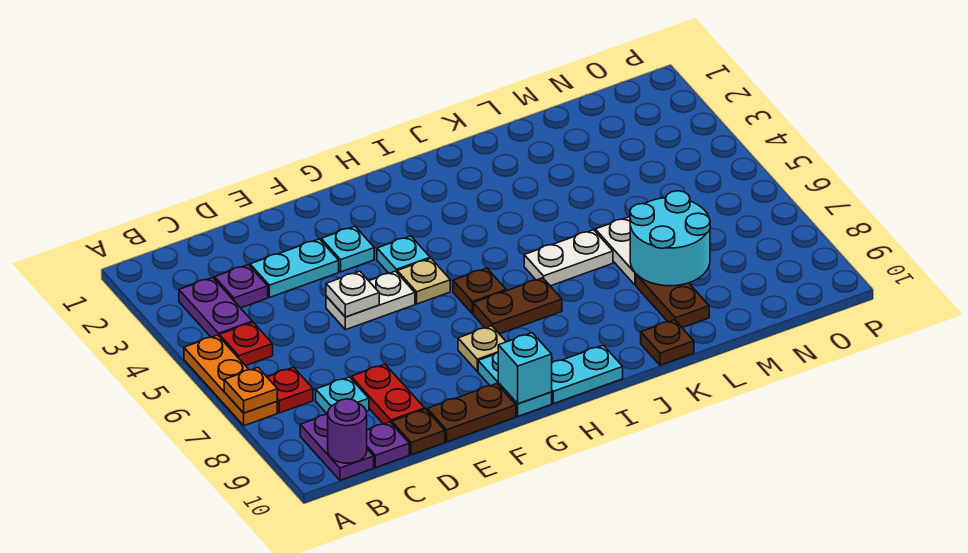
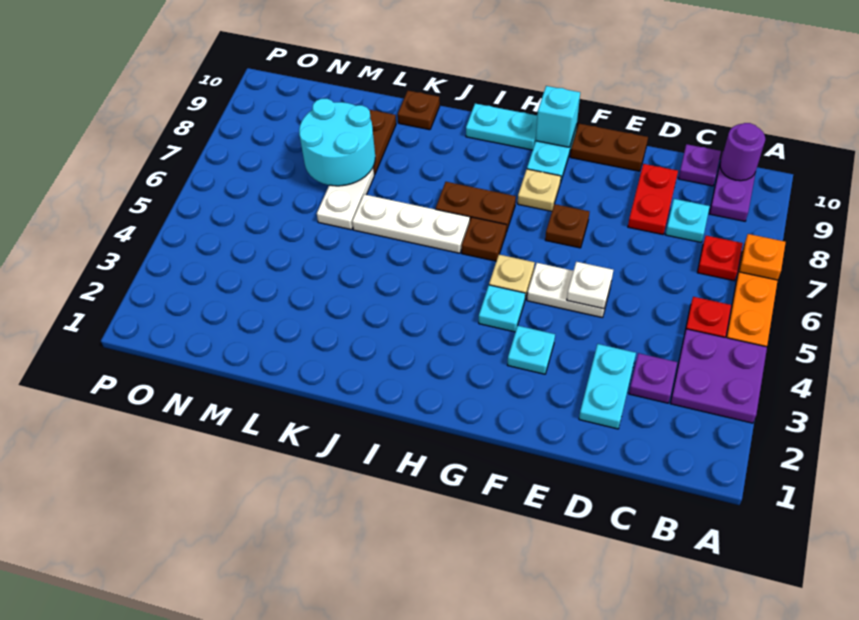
purple 1x2 plate [179,277,252,337] -> purple 2x2 plate [670,329,767,423]
cyan 1x2 plate [250,239,339,297] -> cyan 1x2 plate turned to [579,344,636,429]
brown 1x1 plate [392,409,445,455] -> brown 1x1 plate moved to [545,204,589,248]
white 1x2 plate [524,230,613,286] -> white 1x3 plate [352,194,470,253]

